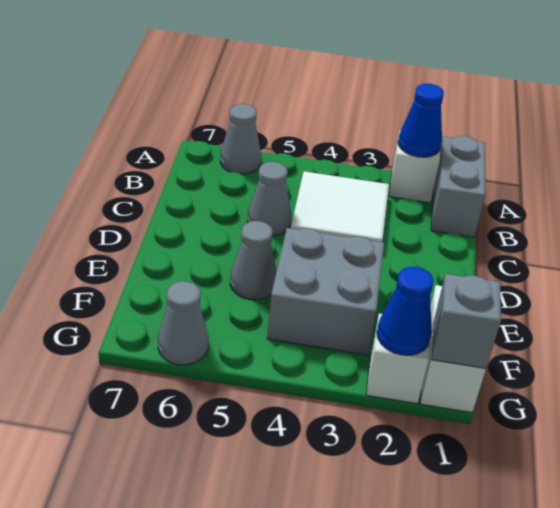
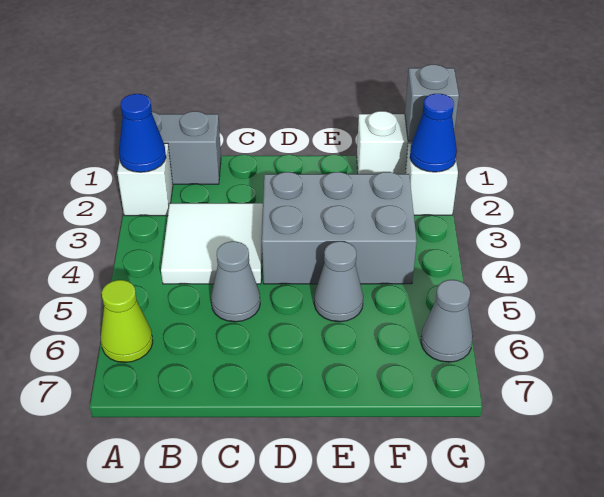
grey 1x1 cone [220,104,261,174] -> lime 1x1 cone [101,280,153,363]
grey 2x2 brick [267,228,384,355] -> grey 2x3 brick [262,172,417,284]

